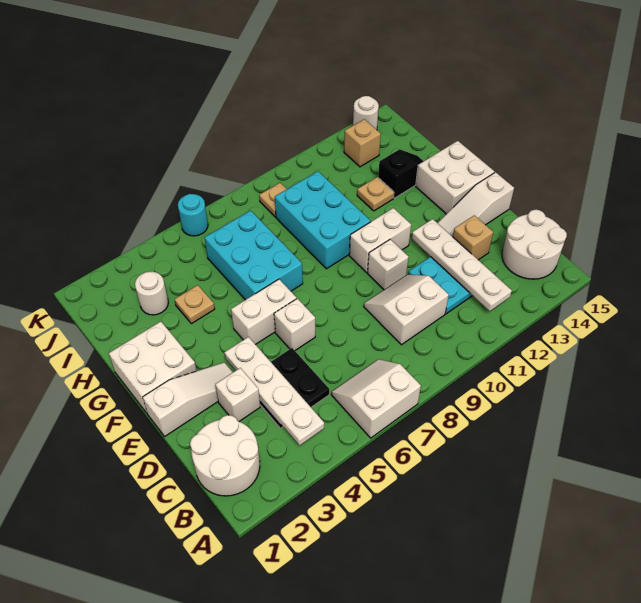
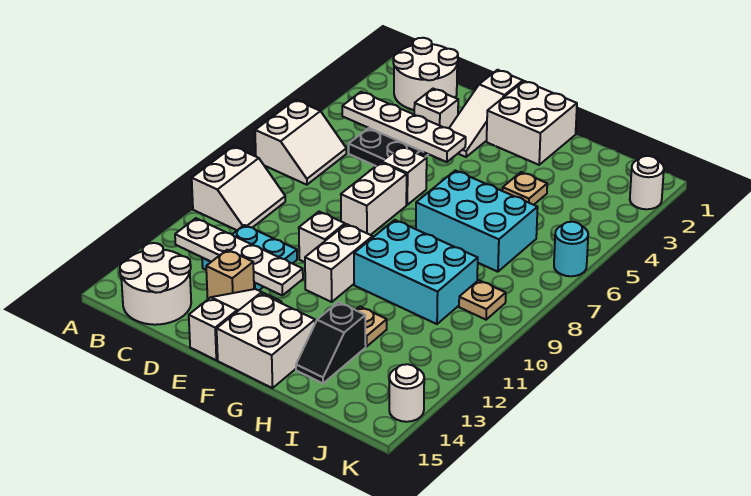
white 2x2 slope [364,275,449,345] -> white 2x2 slope moved to [192,146,285,230]
white 1x2 brick [231,279,297,345] -> white 1x2 brick moved to [341,162,407,235]
white 1x1 round brick [135,271,168,315] -> white 1x1 round brick moved to [630,156,664,209]
tan 1x1 brick [344,119,381,167] -> none

